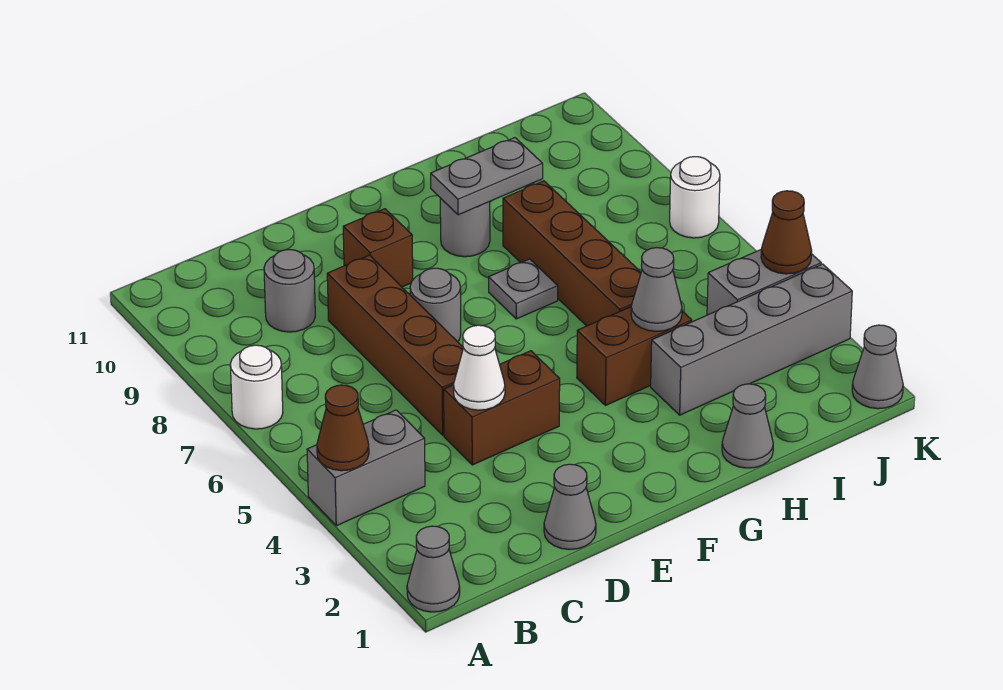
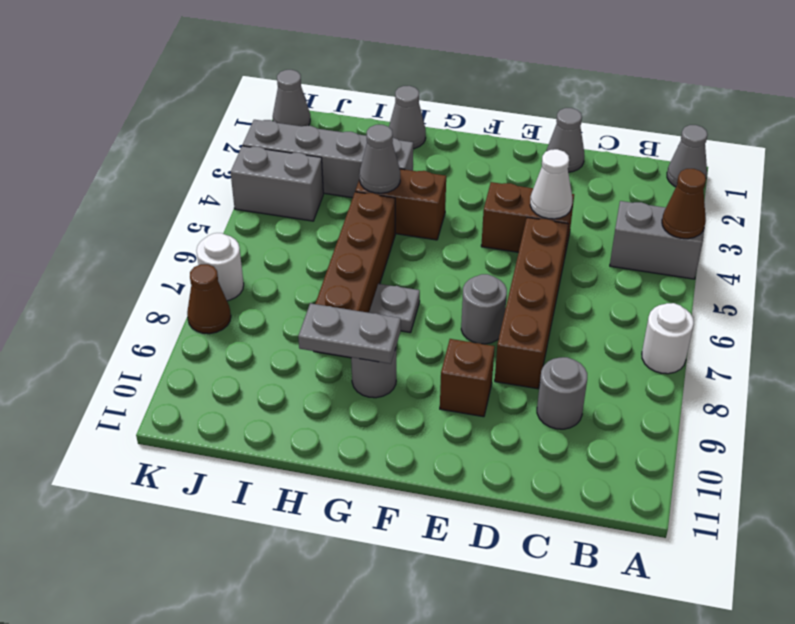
brown 1x1 cone [761,191,812,274] -> brown 1x1 cone moved to [187,264,231,334]

